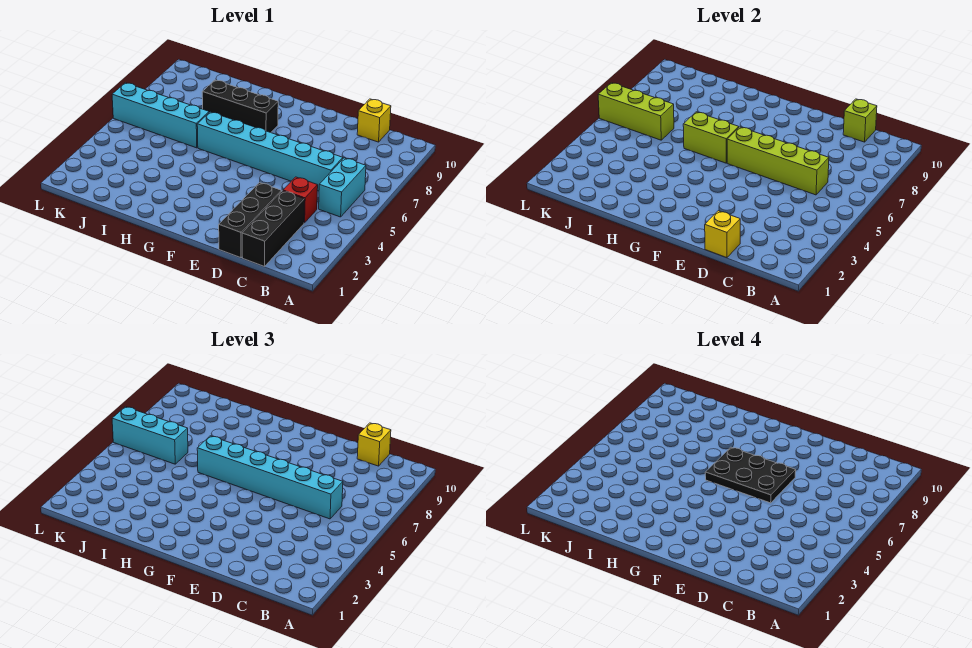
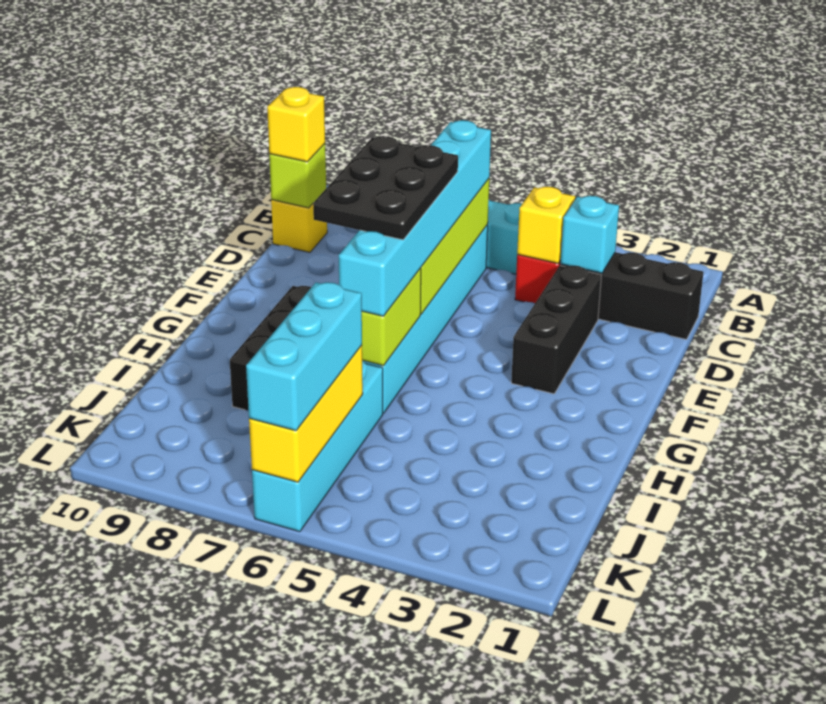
none -> cyan 1x1 brick [560,196,619,273]
black 1x3 brick [219,183,281,258] -> black 1x3 brick turned to [511,266,601,394]
yellow 1x1 brick [705,211,740,258] -> yellow 1x1 brick moved to [517,187,575,263]
lime 1x3 brick [598,83,674,140] -> yellow 1x3 brick [249,345,363,482]

